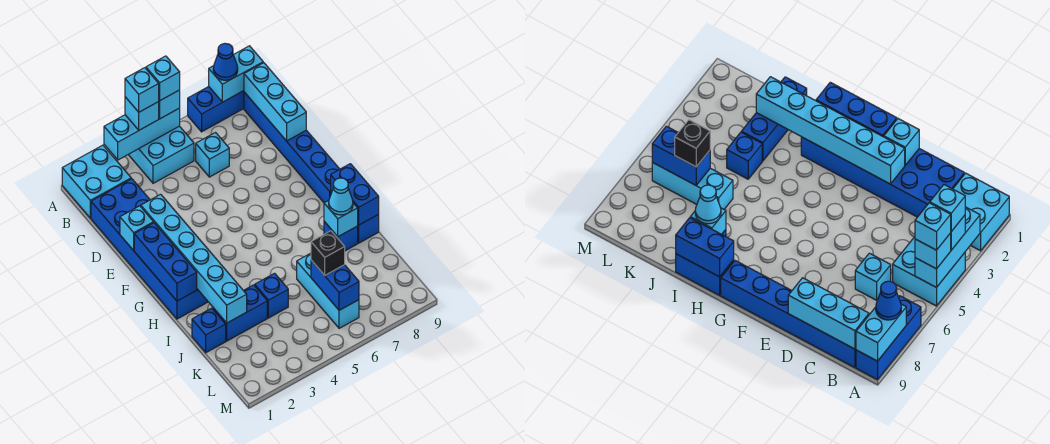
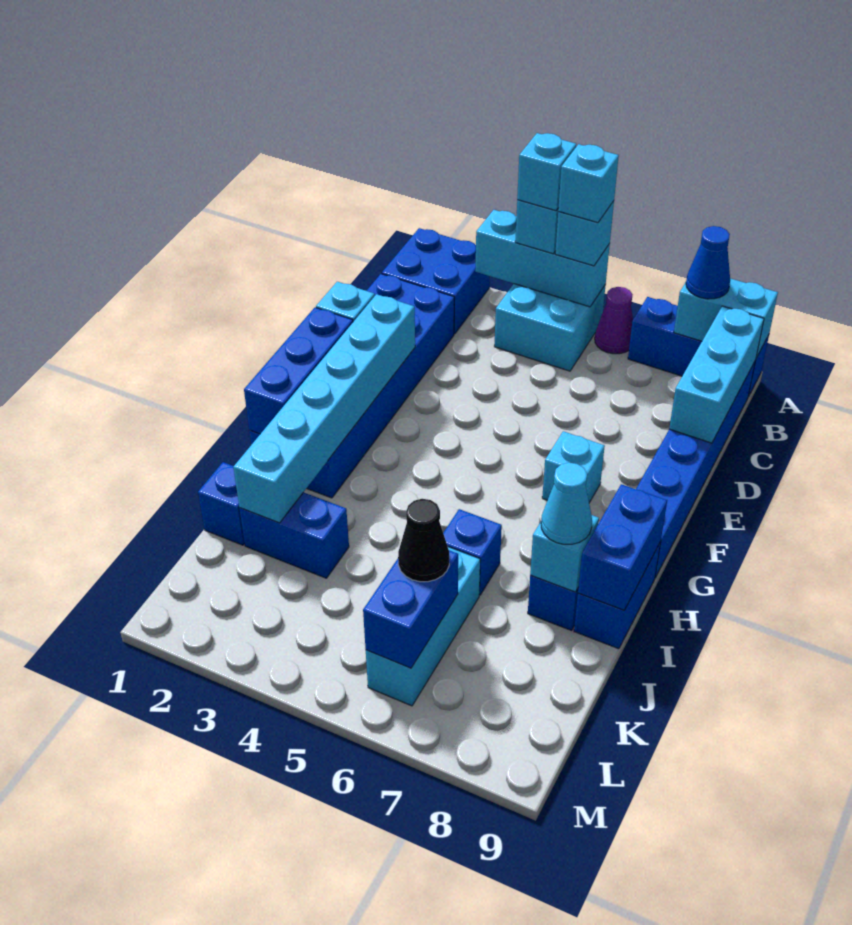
cyan 2x2 brick [62,145,131,218] -> blue 2x2 brick [382,228,490,334]
none -> purple 1x1 cone [595,287,633,354]
cyan 1x1 brick [196,133,229,177] -> cyan 1x1 brick moved to [542,431,605,503]
blue 1x1 brick [255,273,288,318] -> blue 1x1 brick moved to [443,509,502,595]
black 1x1 brick [311,231,345,275] -> black 1x1 cone [398,499,449,582]

